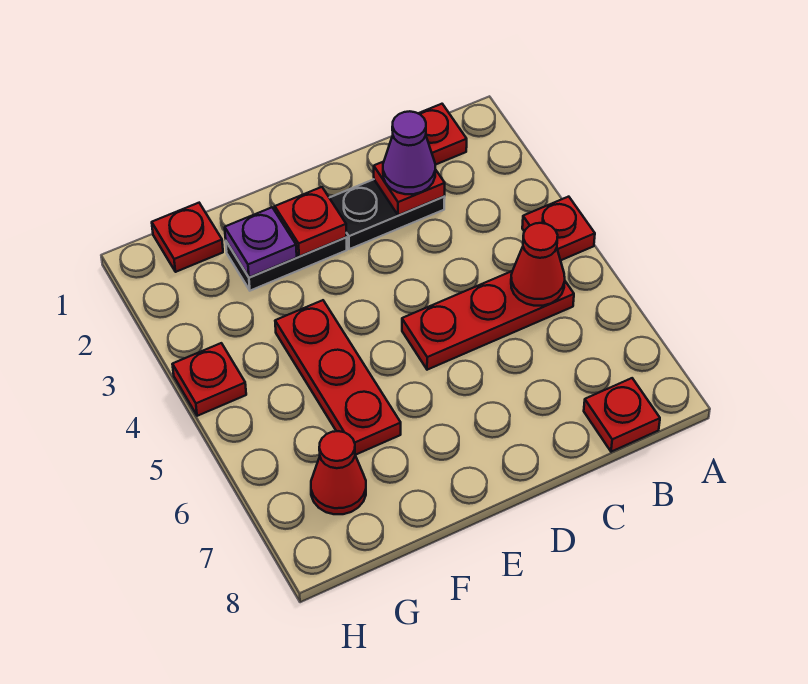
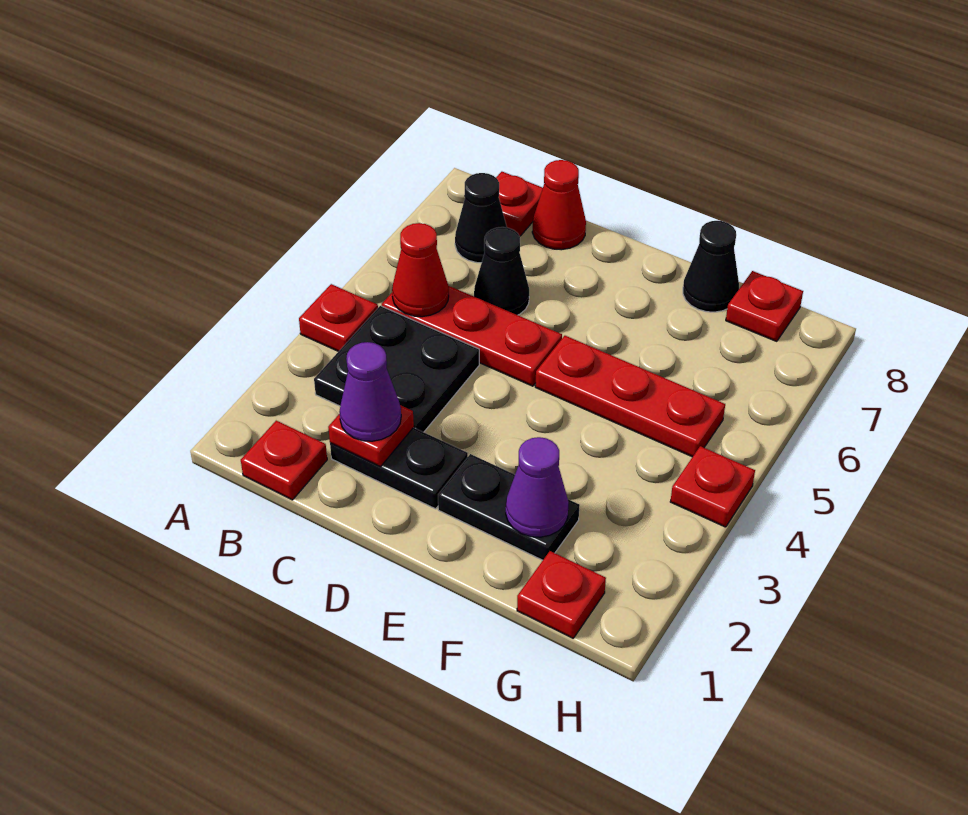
none -> black 2x2 plate [314,306,479,432]
none -> black 1x1 cone [455,173,507,263]
none -> black 1x1 cone [474,227,529,315]
red 1x1 plate [275,187,346,257] -> red 1x1 plate moved to [726,271,803,341]
purple 1x1 plate [225,207,297,278] -> purple 1x1 cone [506,437,569,537]
red 1x3 plate [275,300,401,455] -> red 1x3 plate turned to [535,336,725,457]
none -> black 1x1 cone [683,221,739,312]
red 1x1 cone [311,431,366,514] -> red 1x1 cone moved to [532,160,586,250]

